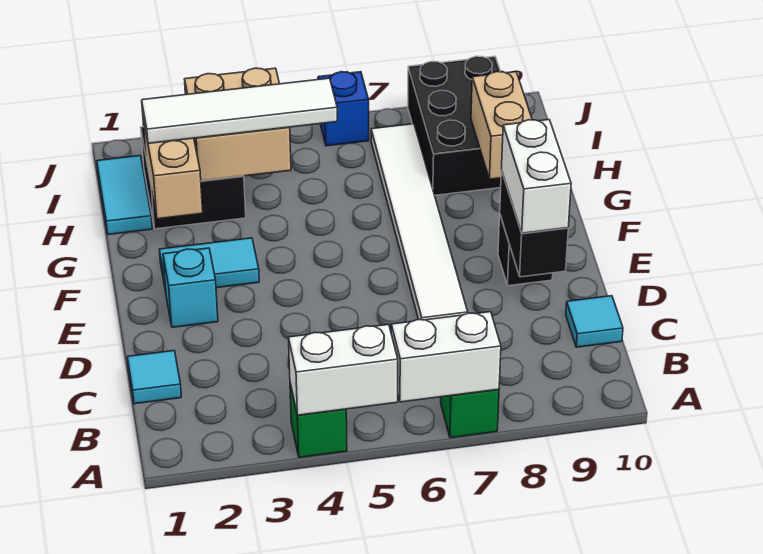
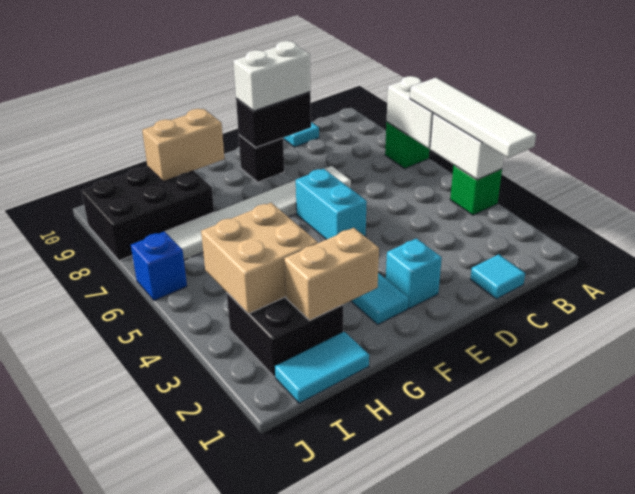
none -> cyan 1x2 brick [296,169,367,240]
white 1x4 tile [142,78,337,143] -> white 1x4 tile moved to [410,78,536,158]

